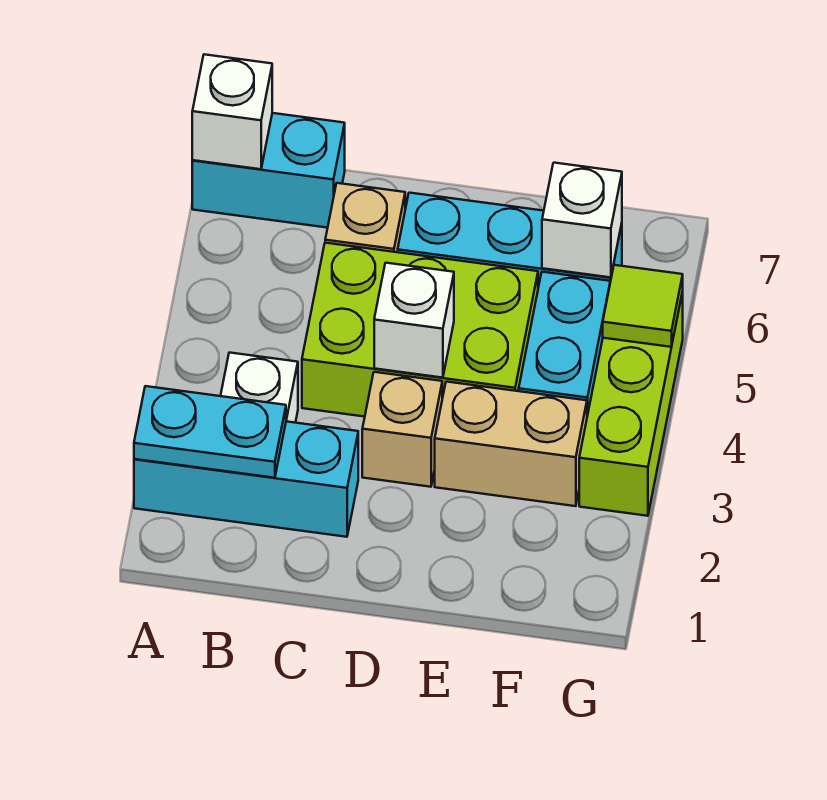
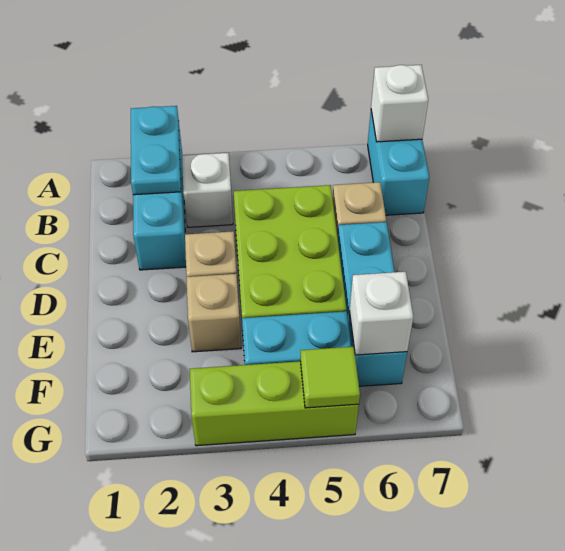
white 1x1 brick [374,263,454,378] -> none
tan 1x2 brick [435,382,587,506] -> tan 1x1 brick [186,274,241,352]

